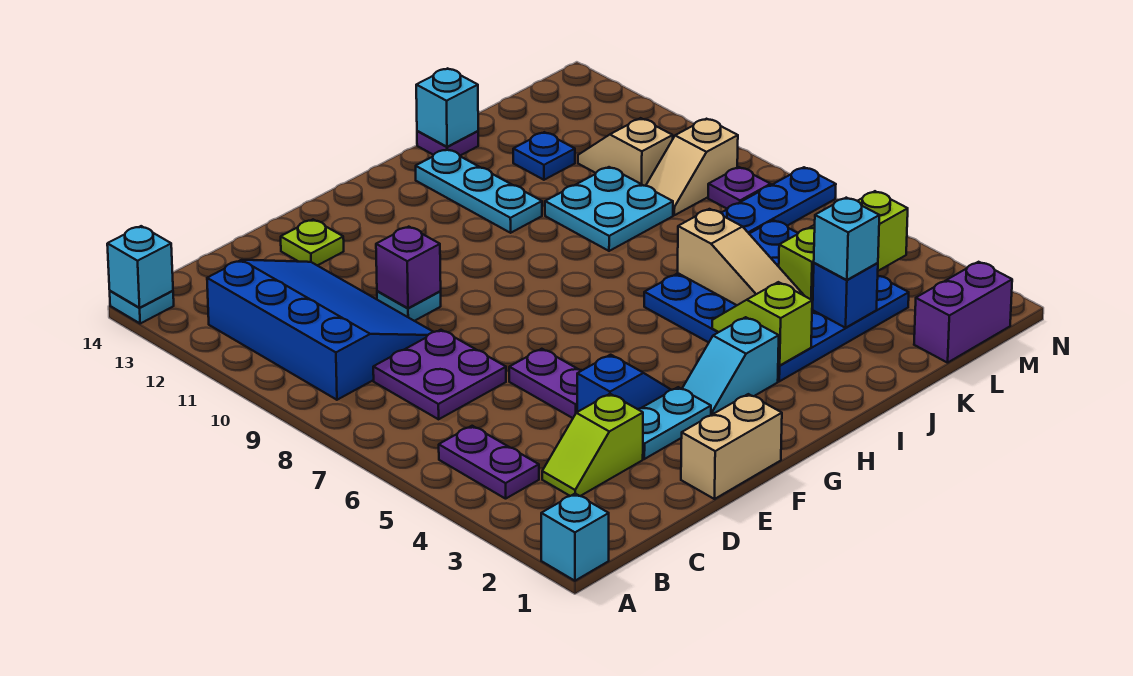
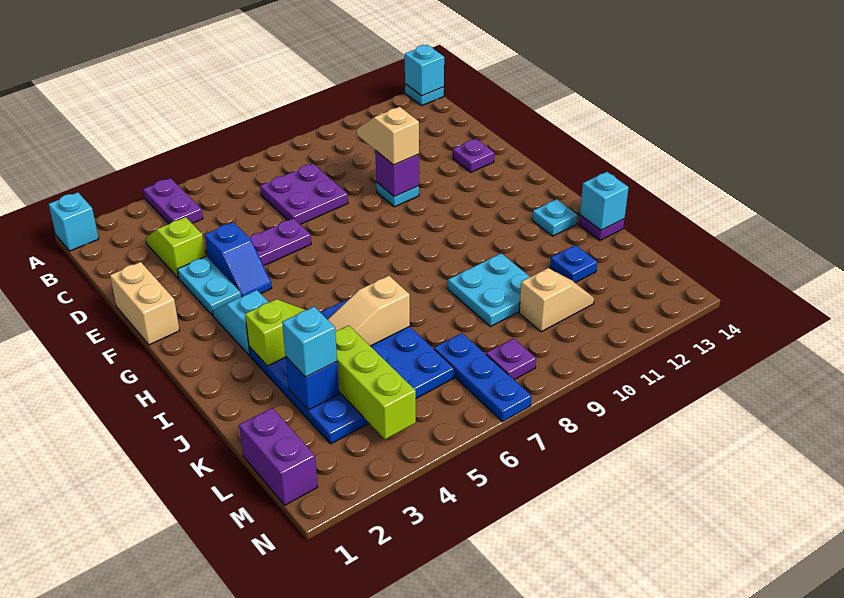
purple 1x2 plate [439,426,539,499] -> purple 1x2 plate turned to [143,178,203,224]
blue 3x4 slope [207,260,433,400] -> none
lime 1x1 plate [281,220,344,266] -> purple 1x1 plate [453,139,494,172]
cyan 1x3 plate [416,149,542,233] -> cyan 1x1 plate [532,199,577,236]
tan 1x2 slope [646,119,738,215] -> tan 1x2 slope moved to [357,107,419,165]

